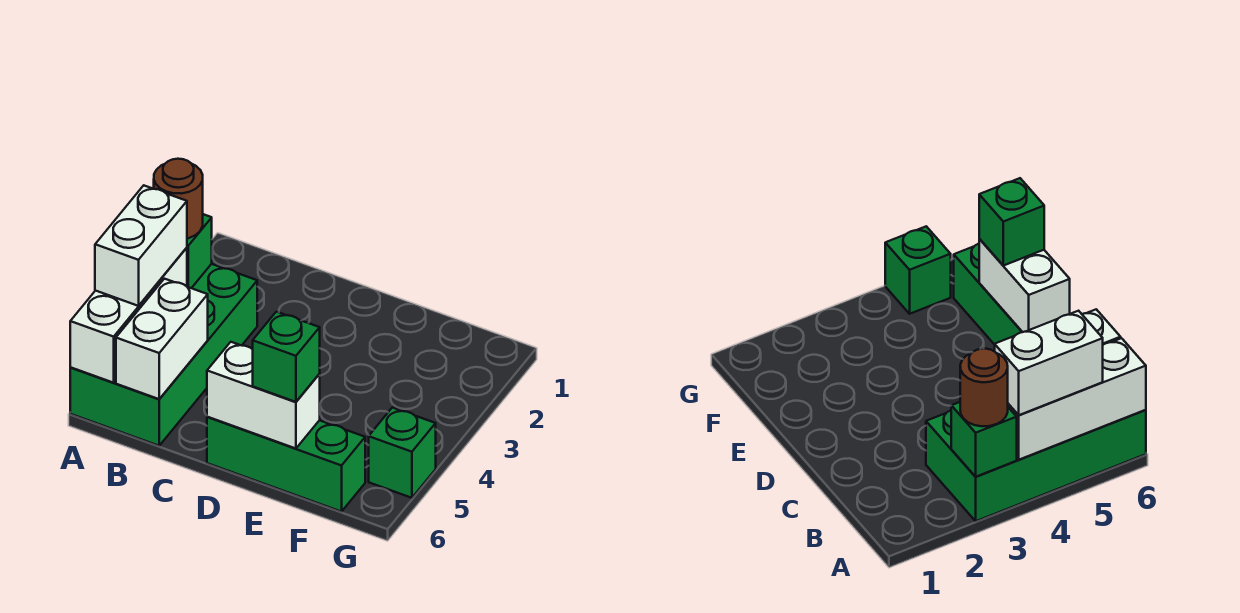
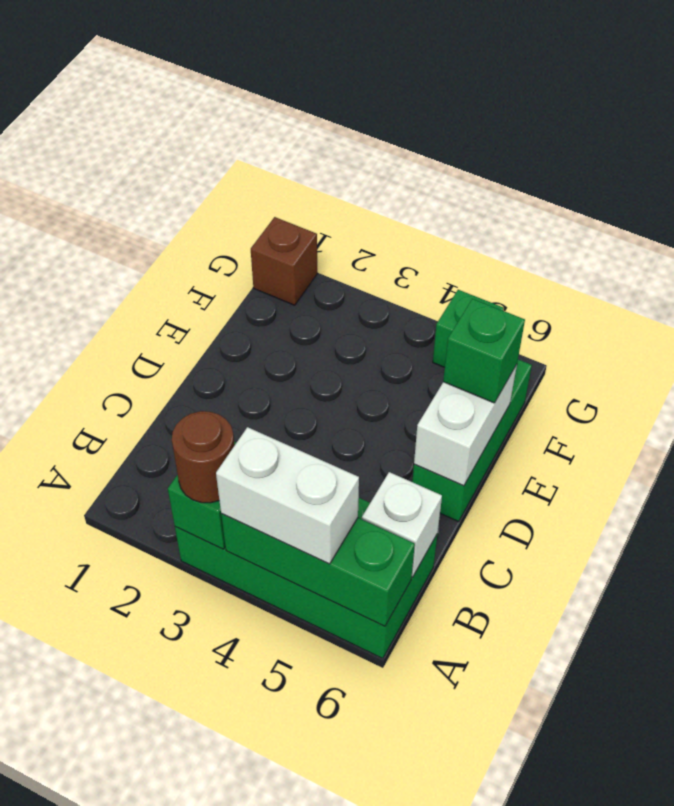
white 1x3 brick [70,248,187,383] -> green 1x3 brick [221,514,415,626]
white 1x2 brick [116,279,208,399] -> white 1x1 brick [362,472,442,577]
none -> brown 1x1 brick [251,217,317,305]

